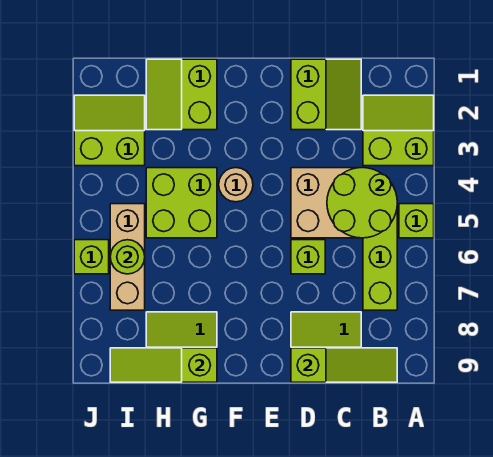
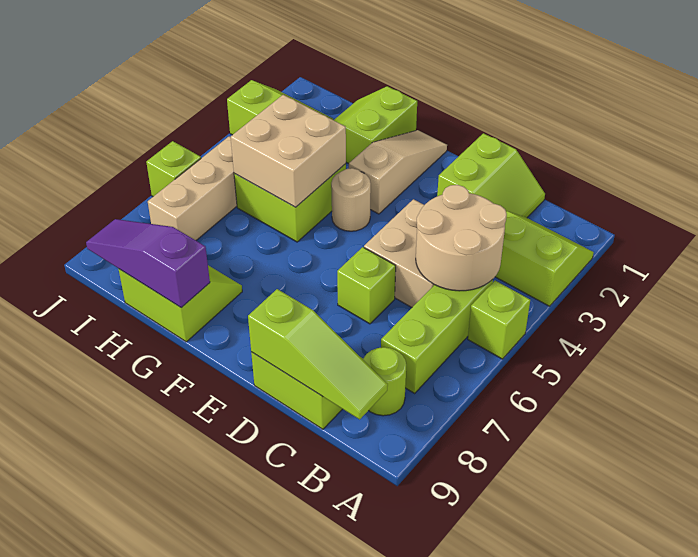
lime 2x2 round brick [327,168,397,238] -> tan 2x2 round brick [416,185,507,291]
none -> tan 1x3 slope [349,130,447,214]
none -> tan 2x2 brick [231,95,346,207]
lime 1x3 slope [110,348,217,382] -> purple 1x3 slope [86,219,210,308]
lime 1x1 round brick [110,240,145,274] -> lime 1x1 round brick moved to [363,347,406,416]

